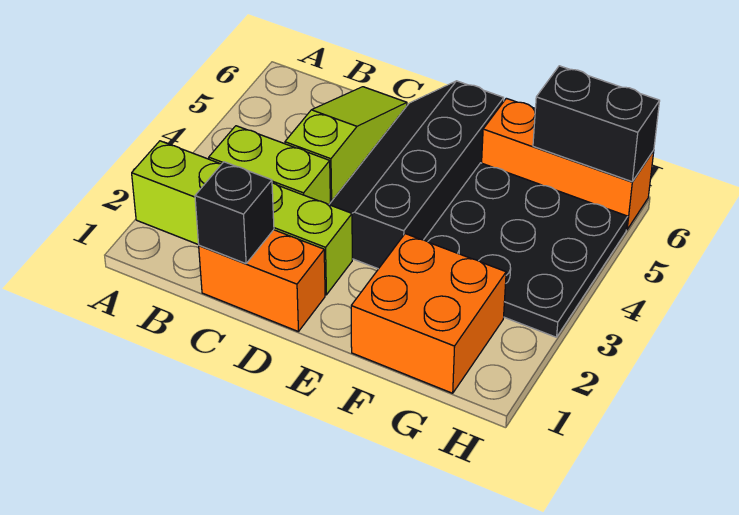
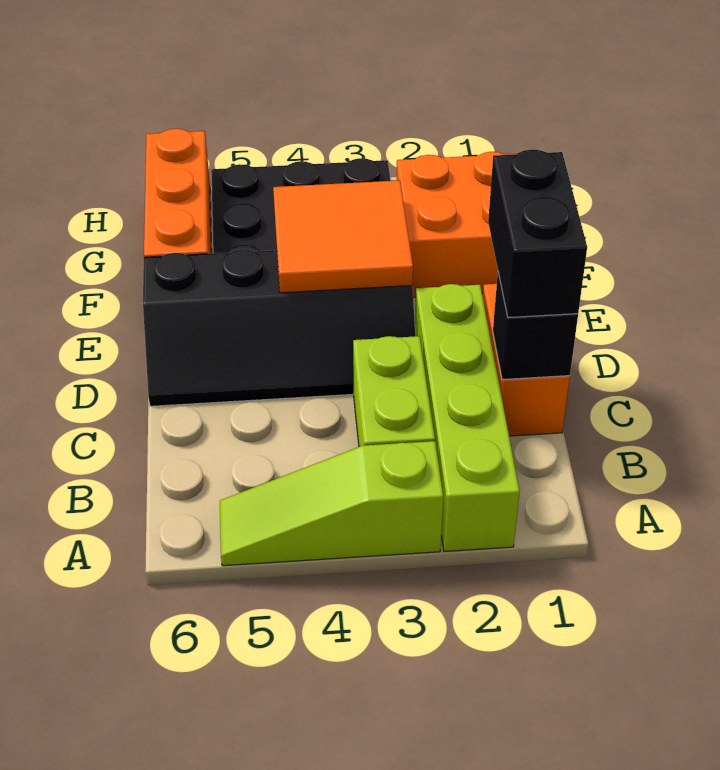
lime 1x3 slope [285,87,407,203] -> lime 1x3 slope moved to [220,441,443,566]
none -> orange 2x2 tile [273,180,413,293]
black 1x2 brick [533,66,660,182] -> black 1x2 brick moved to [488,149,587,318]

